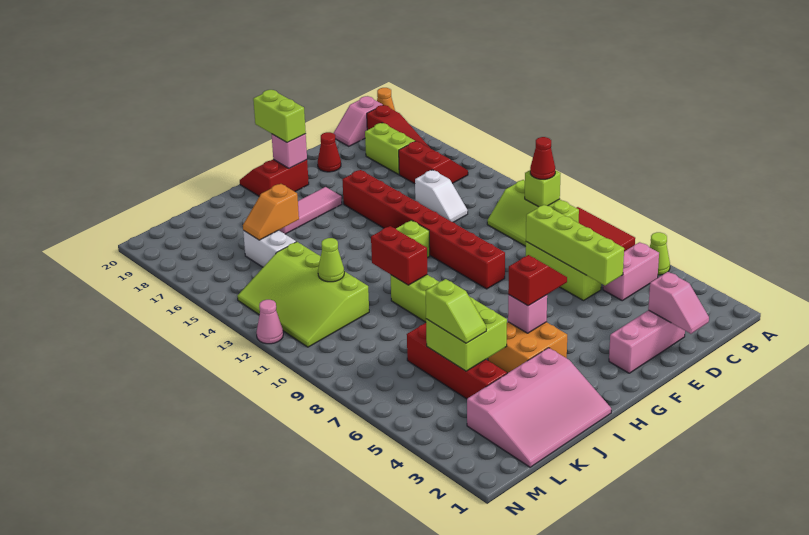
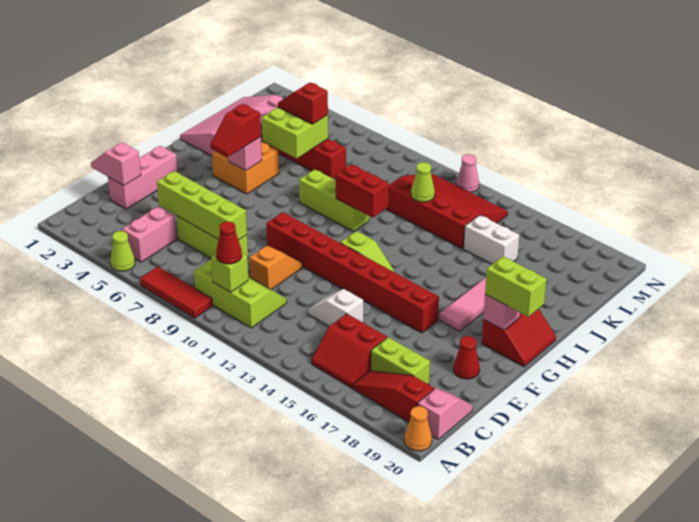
orange 1x2 slope [243,184,299,240] -> orange 1x2 slope moved to [250,246,303,289]
lime 1x2 slope [426,279,486,343] -> red 1x2 slope [278,82,328,124]
lime 3x4 slope [237,242,369,347] -> red 3x4 slope [387,174,508,249]

